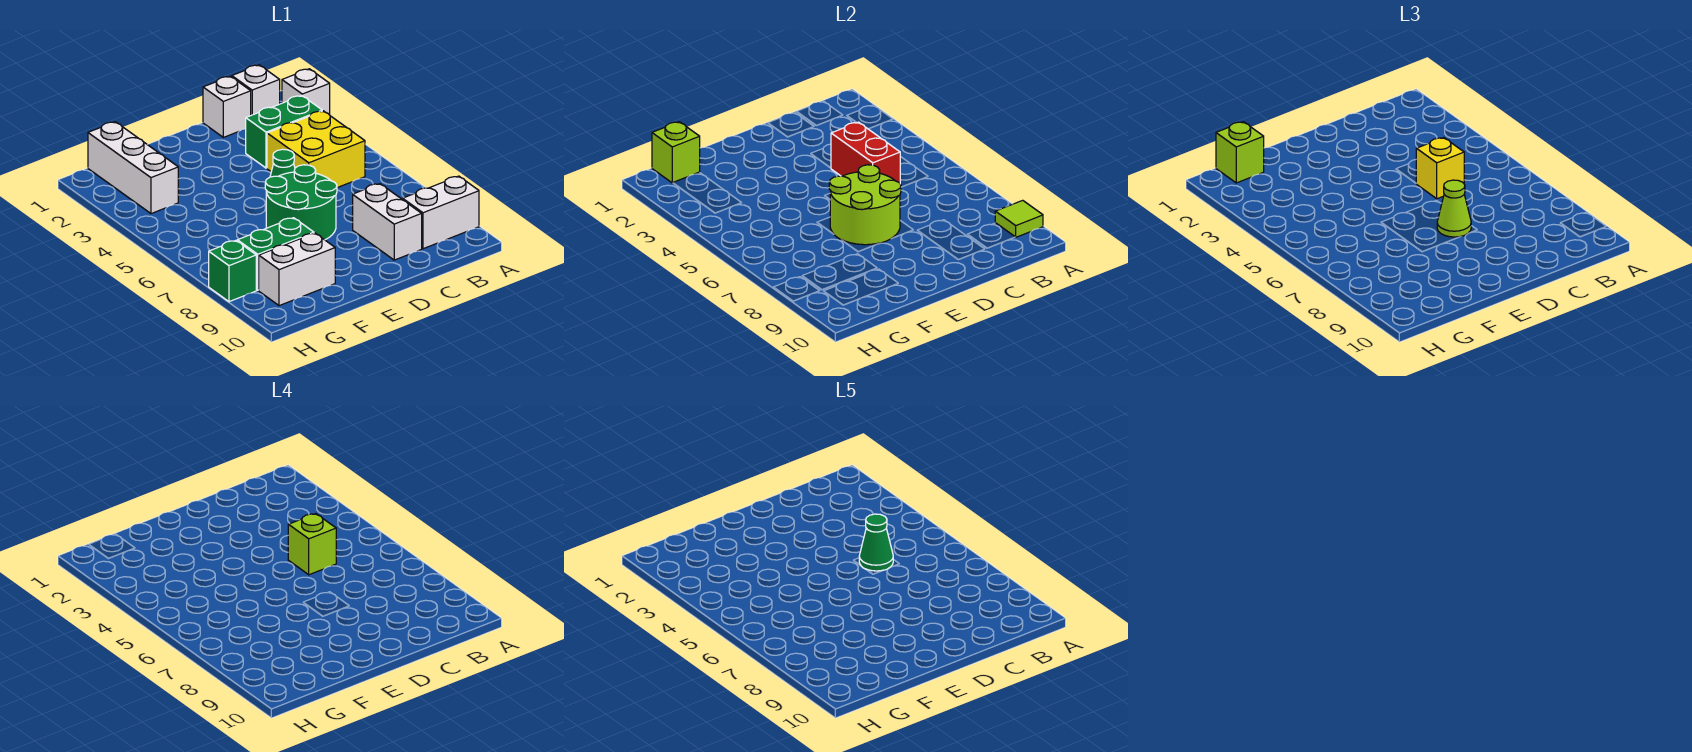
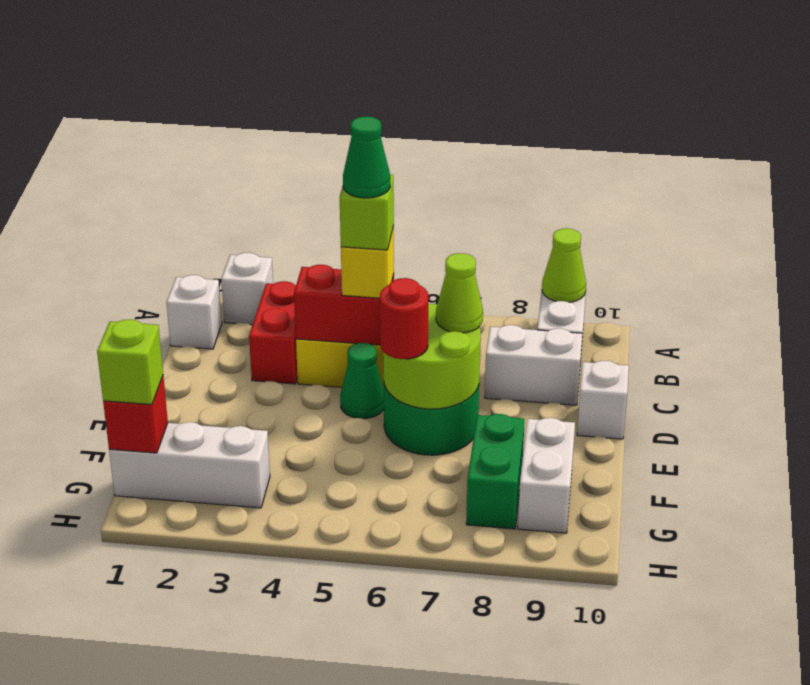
lime 1x1 tile [995,200,1043,237] -> lime 1x1 cone [542,228,586,302]
green 1x2 brick [246,96,322,168] -> red 1x2 brick [249,281,298,384]
white 1x1 brick [203,76,251,137] -> white 1x1 brick moved to [577,361,629,439]
none -> red 1x1 round brick [380,278,429,359]
lime 1x1 brick [652,122,700,183] -> red 1x1 brick [103,377,168,453]
green 1x1 brick [209,241,256,302] -> none

